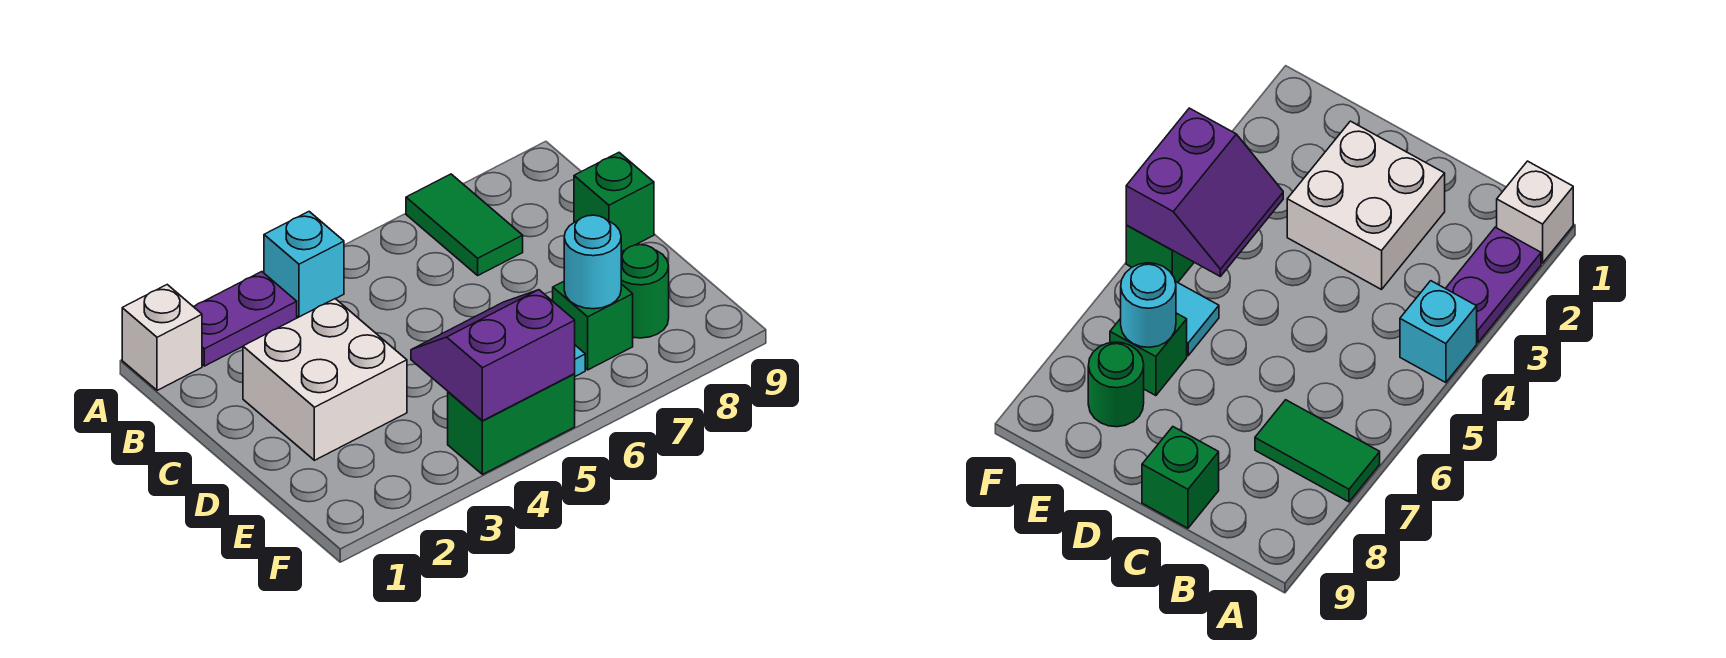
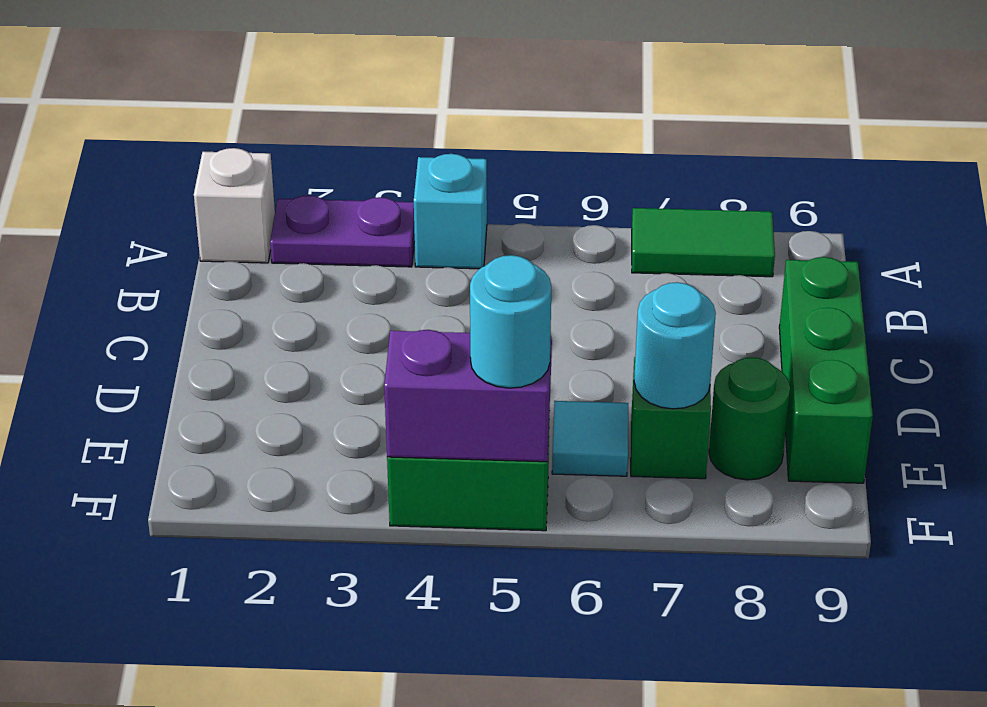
green 1x2 tile [406,174,523,275] -> green 1x2 tile turned to [632,208,775,277]
white 2x2 brick [243,299,407,460] -> none
green 1x1 brick [574,153,654,252] -> green 1x3 brick [779,257,873,483]
none -> cyan 1x1 round brick [470,255,551,388]

